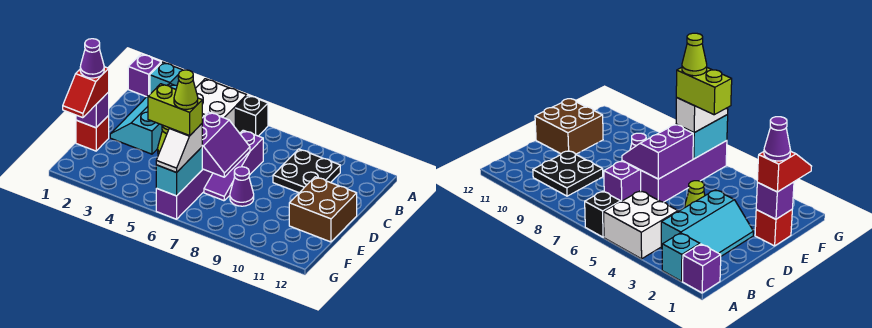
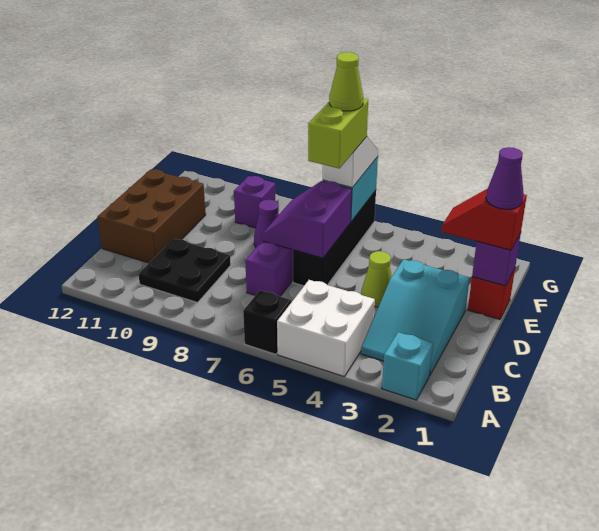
purple 1x1 brick [128,54,161,97] -> purple 1x1 brick moved to [234,176,275,228]
cyan 2x3 slope [110,84,177,154] -> cyan 2x3 slope turned to [361,259,470,376]
purple 1x4 brick [156,169,213,219] -> black 1x4 brick [293,191,376,286]
brown 2x2 brick [289,177,357,242] -> brown 2x3 brick [97,169,206,263]
red 1x2 slope [63,67,109,118] -> red 1x2 slope turned to [441,189,527,250]
lime 1x2 brick [148,84,202,135] -> lime 1x2 brick turned to [308,98,368,169]

